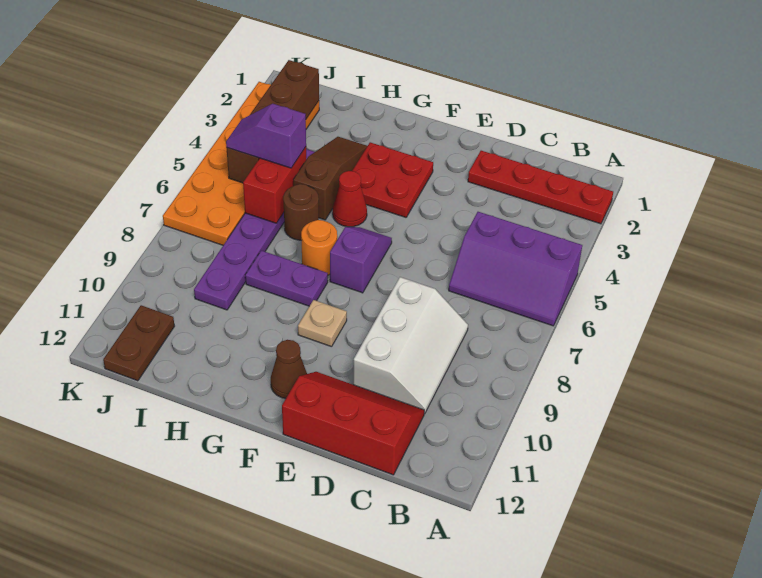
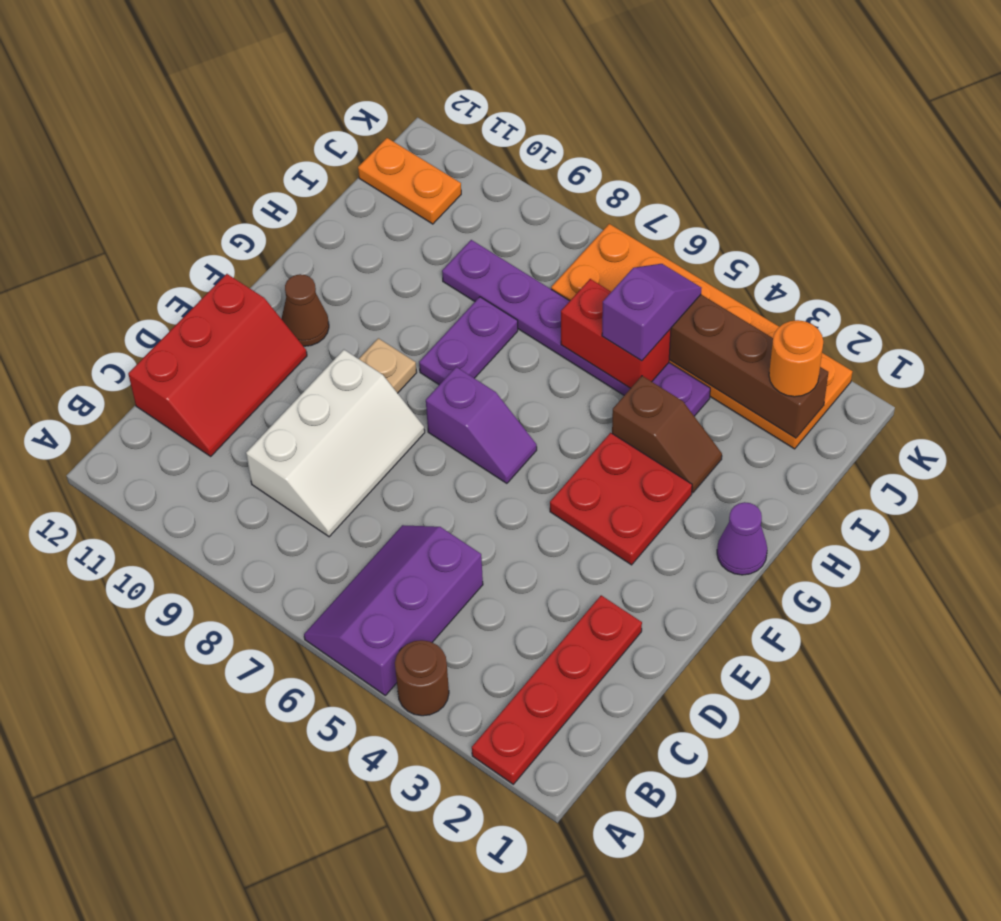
white 2x3 slope [353,277,468,414] -> white 2x3 slope turned to [246,350,425,537]
none -> purple 1x1 cone [717,502,767,575]
red 1x1 cone [333,171,367,227] -> none
orange 1x1 round brick [301,220,337,275] -> orange 1x1 round brick moved to [769,320,823,397]
brown 1x3 slope [293,137,367,220] -> brown 1x2 slope [612,376,722,493]
brown 1x1 round brick [283,184,319,240] -> brown 1x1 round brick moved to [395,640,449,716]
brown 1x2 plate [103,305,174,381] -> orange 1x2 plate [358,138,461,224]

